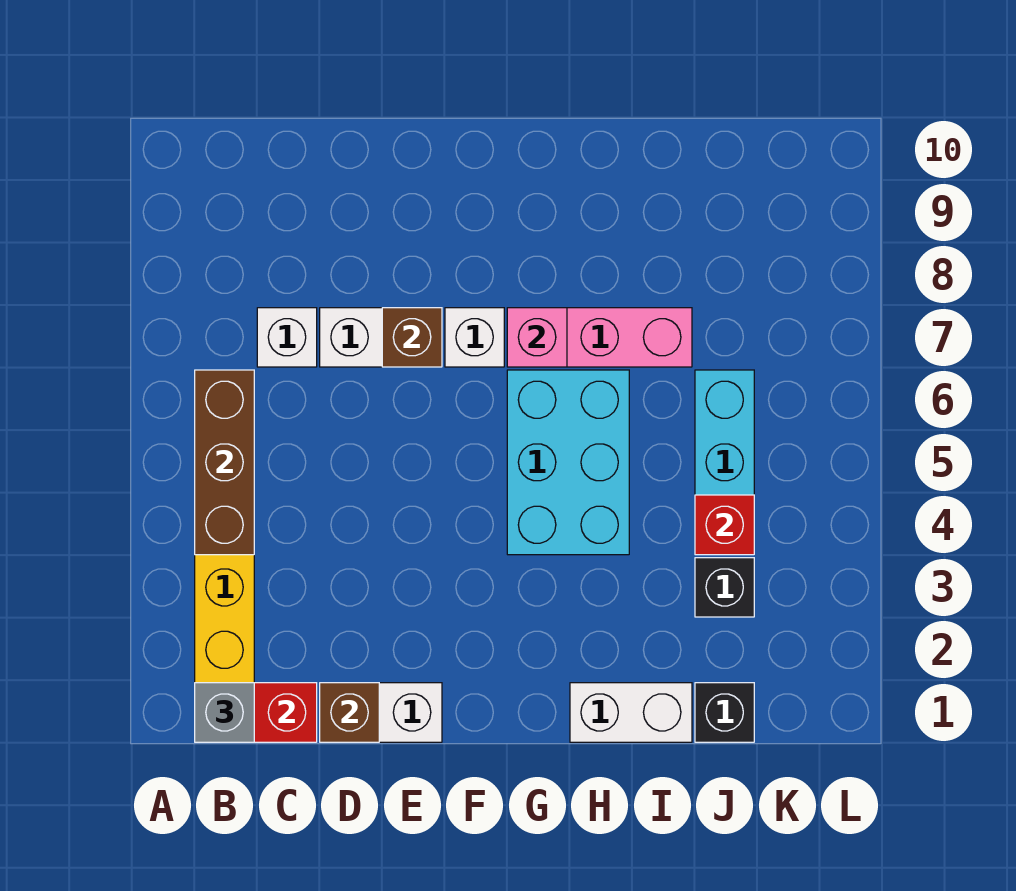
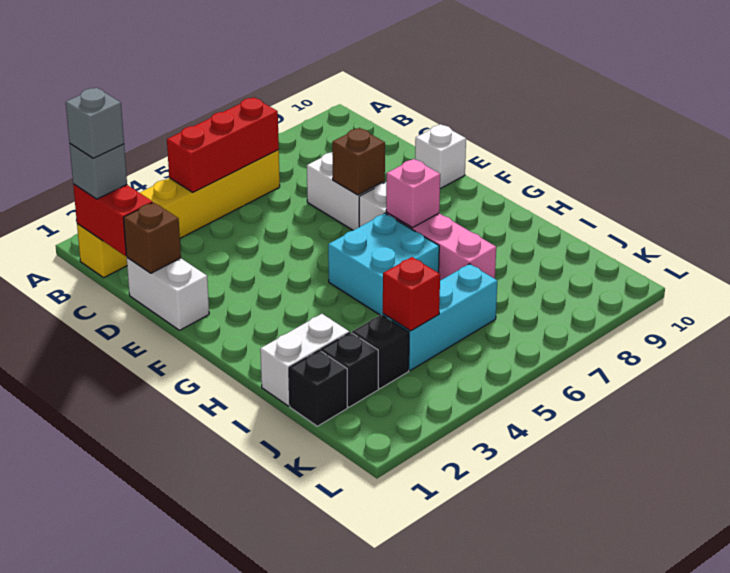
none -> grey 1x1 brick [66,88,124,158]
brown 1x3 brick [195,370,254,555] -> red 1x3 brick [167,97,279,192]
white 1x1 brick [257,308,317,367] -> white 1x1 brick moved to [415,124,466,189]
cyan 2x3 brick [507,370,629,555] -> cyan 2x2 brick [328,213,439,315]
white 1x2 brick [570,683,692,742] -> white 1x2 brick turned to [260,314,349,406]
none -> black 1x1 brick [321,332,378,407]

